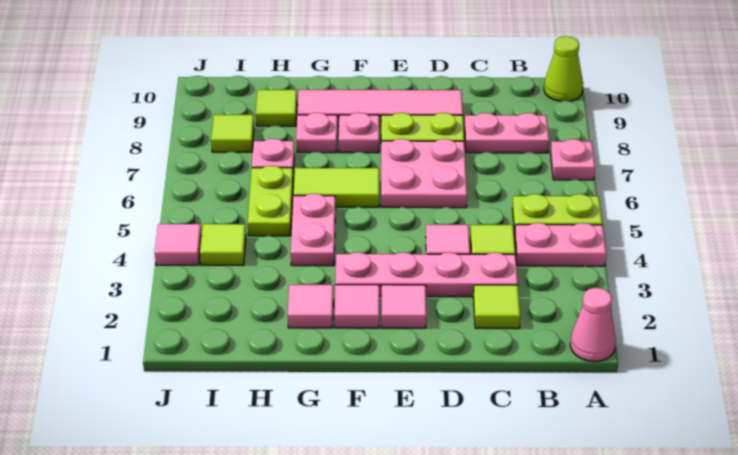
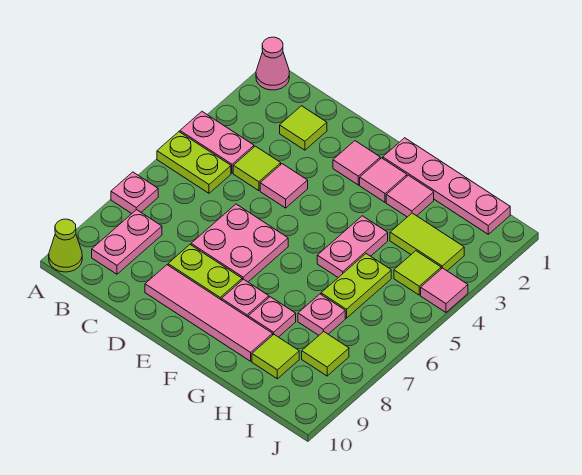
pink 1x2 plate [464,113,549,153] -> pink 1x2 plate turned to [92,210,162,274]
pink 1x4 plate [335,252,518,297] -> pink 1x4 plate moved to [383,138,510,234]
lime 1x2 tile [294,168,379,207] -> lime 1x2 tile moved to [390,213,464,271]

